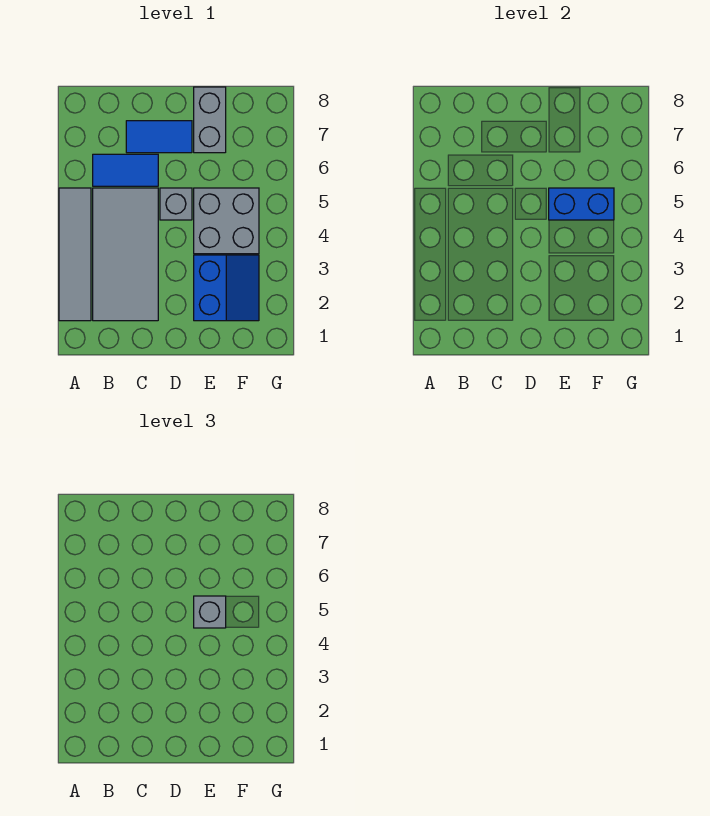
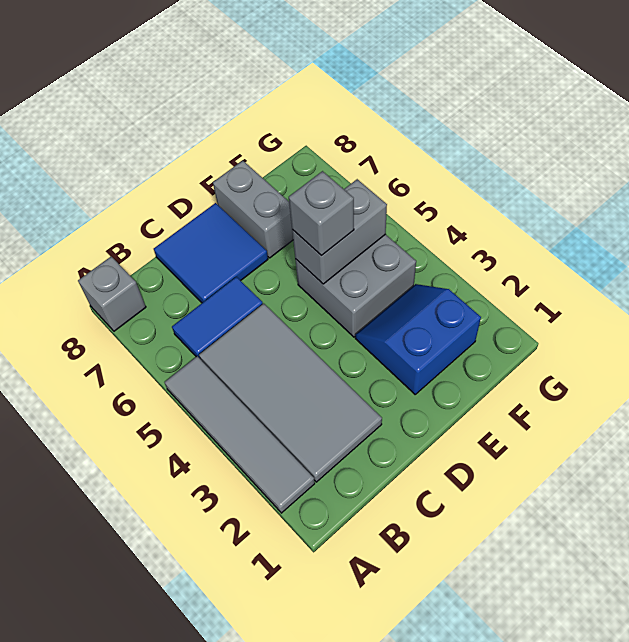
blue 1x2 tile [126,121,192,153] -> blue 2x2 tile [154,203,268,303]
grey 1x1 brick [160,188,192,220] -> grey 1x1 brick moved to [78,257,146,331]
blue 2x2 slope [194,255,259,321] -> blue 2x2 slope turned to [355,284,481,394]
blue 1x2 brick [549,188,614,220] -> grey 1x2 brick [292,179,387,284]

